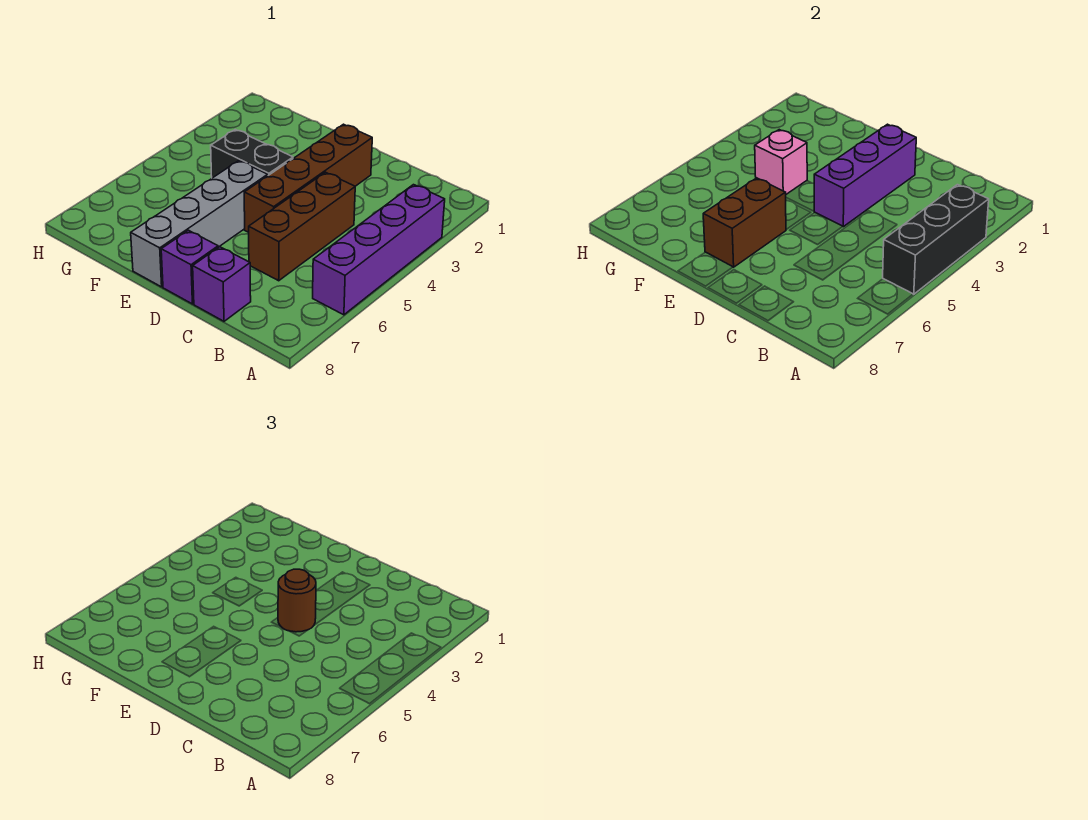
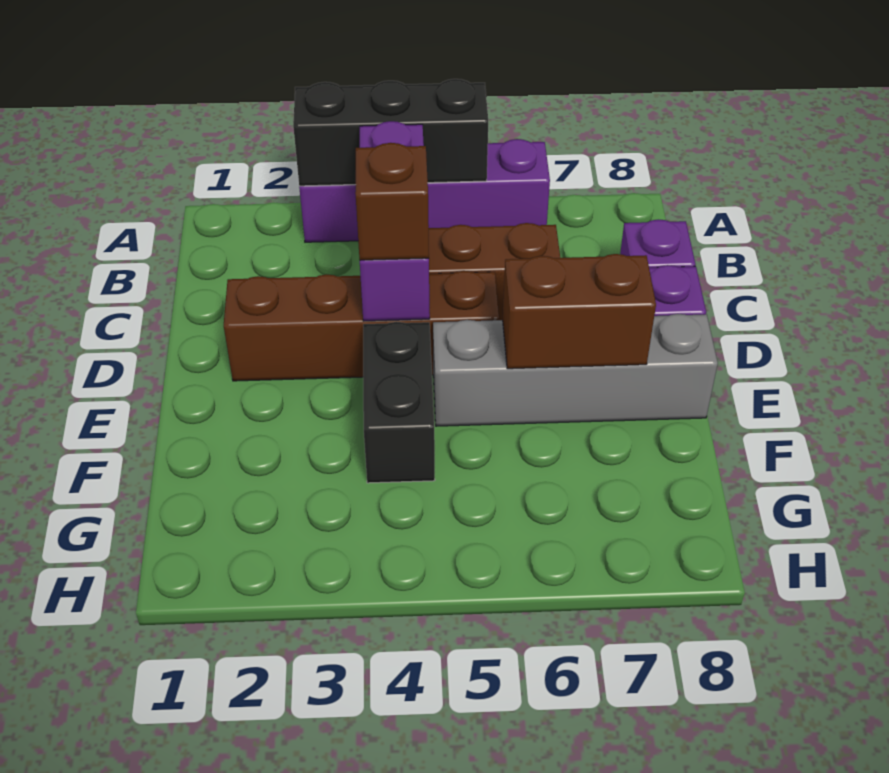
purple 1x3 brick [814,124,916,227] -> purple 1x3 brick turned to [360,121,430,321]
brown 1x1 round brick [278,569,316,632] -> brown 1x1 brick [355,143,429,260]
pink 1x1 brick [755,130,807,194] -> none

